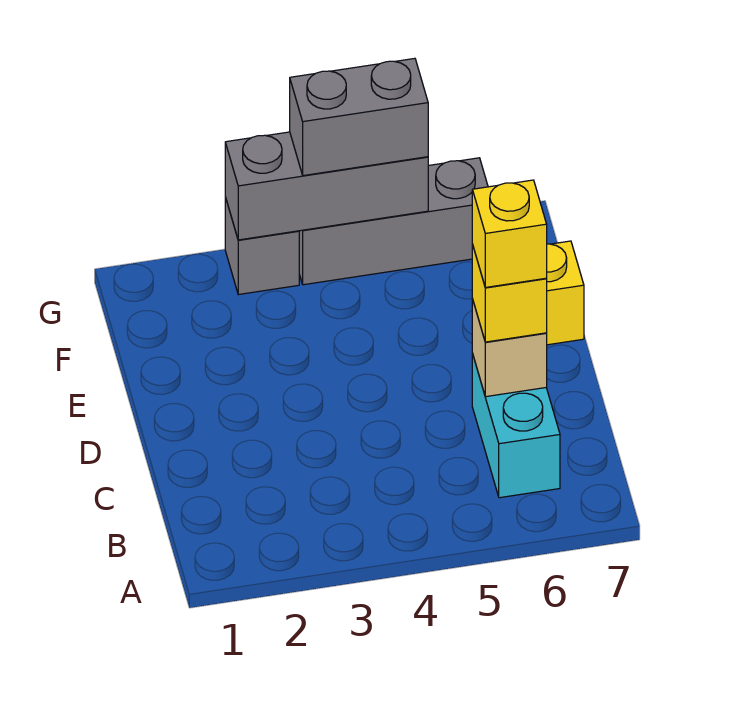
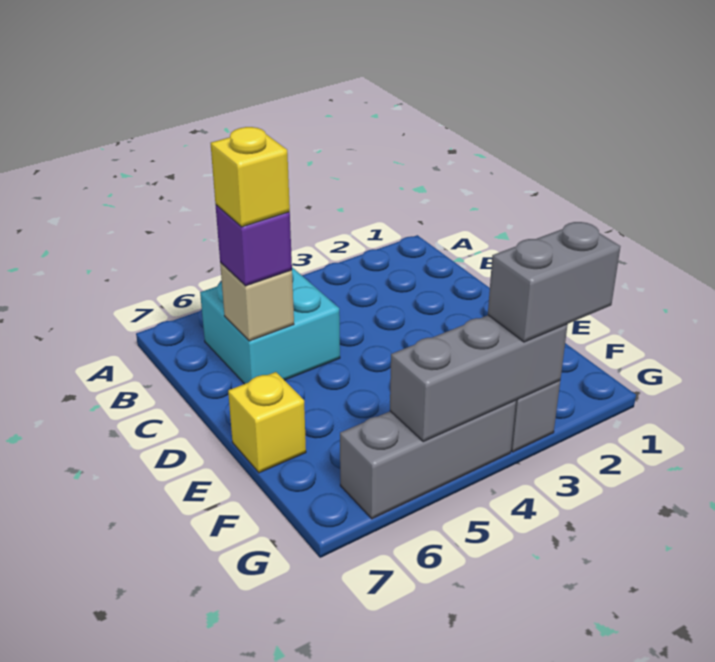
cyan 1x2 brick [472,354,560,498] -> cyan 2x2 brick [200,267,340,384]
yellow 1x1 brick [472,244,547,342] -> purple 1x1 brick [216,205,292,286]
grey 1x2 brick [290,58,428,176] -> grey 1x2 brick moved to [488,222,620,342]

